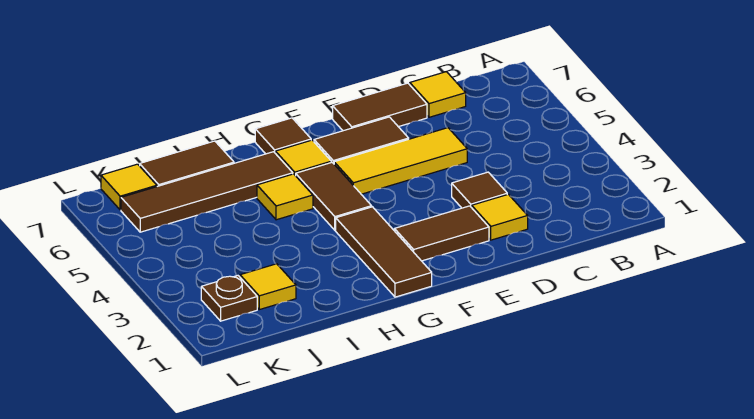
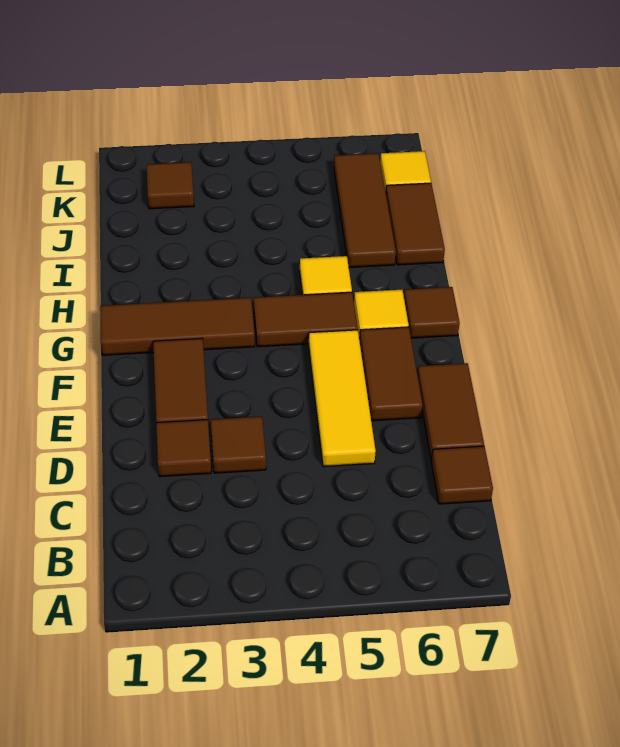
yellow 1x1 tile [410,72,466,117] -> brown 1x1 tile [431,446,493,504]
yellow 1x1 tile [472,194,528,240] -> brown 1x1 tile [156,420,211,477]
brown 1x4 tile [121,152,293,232] -> brown 1x3 tile [334,153,396,267]
yellow 1x1 tile [240,264,296,310] -> none
brown 1x1 plate [201,276,257,321] -> brown 1x1 tile [147,162,194,209]

